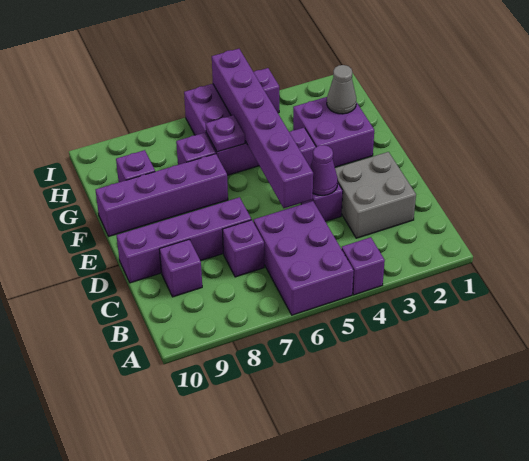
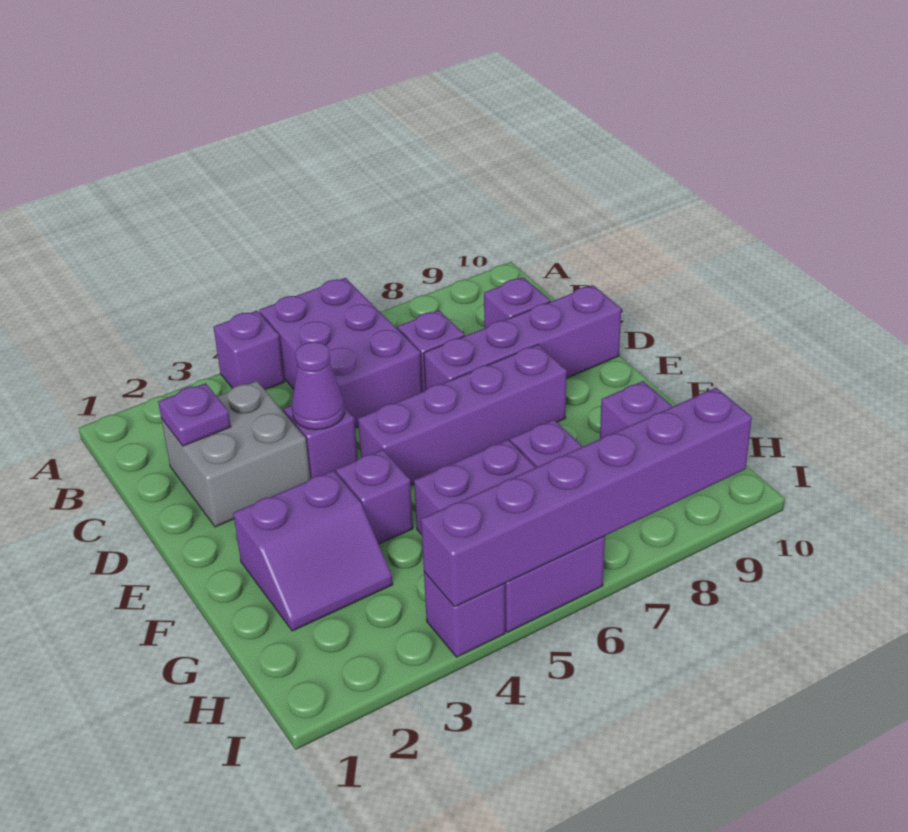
purple 1x6 brick [212,49,313,208] -> purple 1x6 brick turned to [421,388,752,607]
purple 2x2 brick [293,97,374,167] -> purple 2x2 slope [233,471,393,631]
purple 1x4 brick [96,154,228,236] -> purple 1x4 brick moved to [358,345,567,486]
grey 1x1 cone [327,65,356,114] -> none
purple 1x1 plate [206,115,245,152] -> purple 1x1 plate moved to [158,383,231,446]

